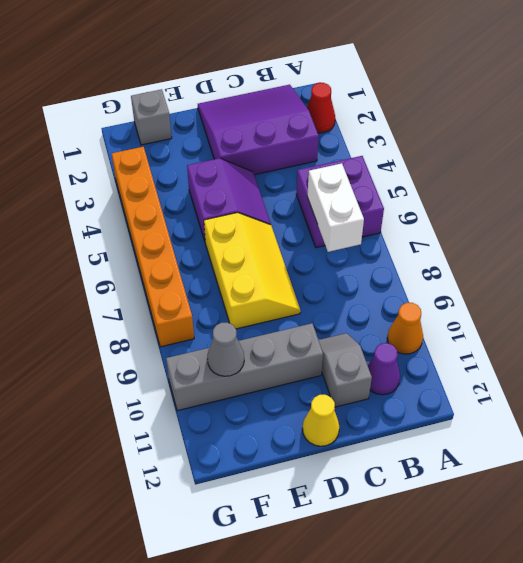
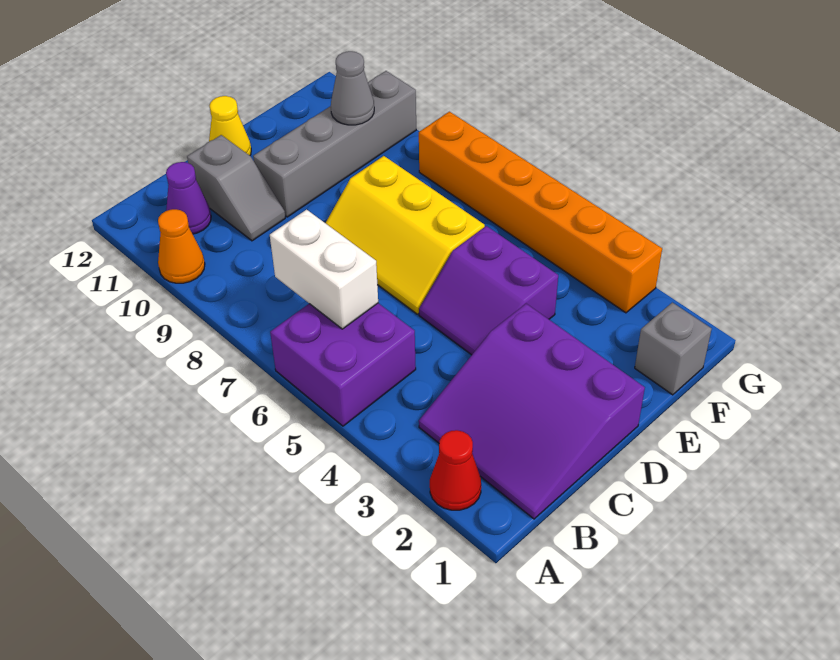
purple 3x3 slope [198,85,319,175] -> purple 3x3 slope turned to [419,304,645,519]

